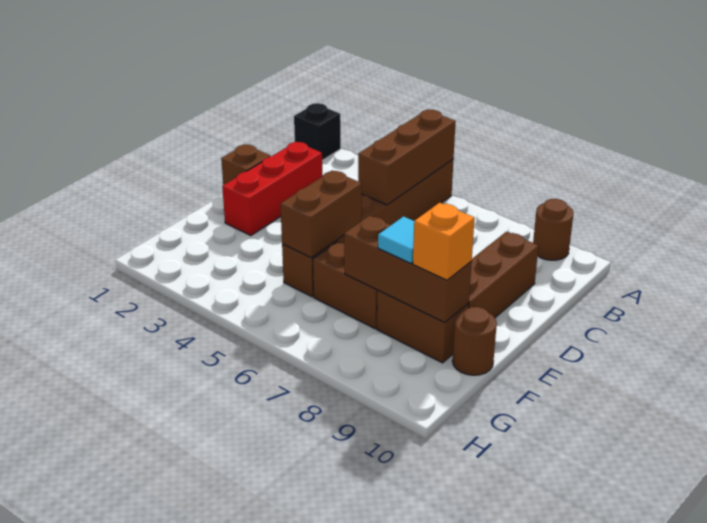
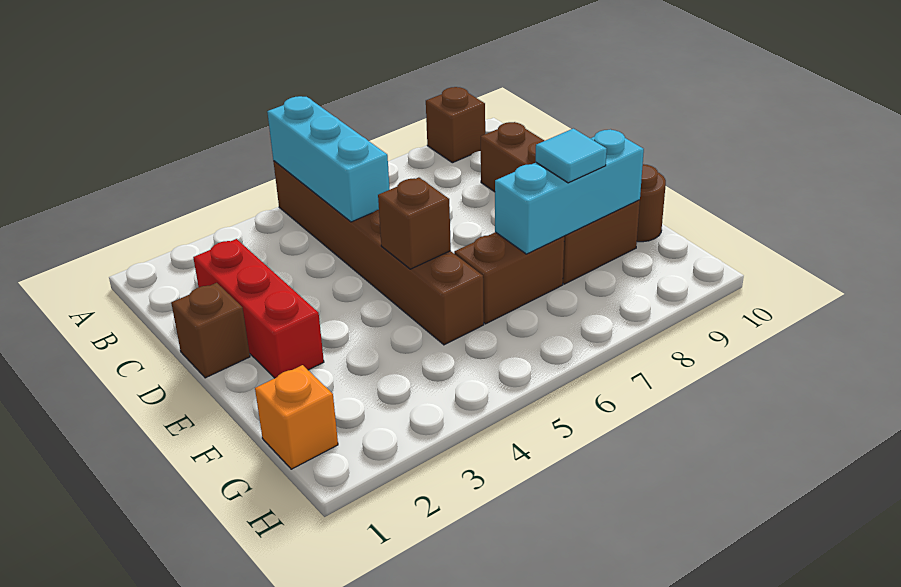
black 1x1 brick [294,103,341,160] -> none
brown 1x3 brick [358,110,456,205] -> cyan 1x3 brick [267,96,390,222]
brown 1x1 round brick [533,199,574,260] -> brown 1x1 brick [426,87,485,163]
brown 1x2 brick [280,170,362,257] -> brown 1x1 brick [378,177,451,269]
brown 1x3 brick [344,216,472,323] -> cyan 1x3 brick [495,129,644,254]
orange 1x1 brick [413,203,475,280] -> orange 1x1 brick moved to [255,365,338,469]

